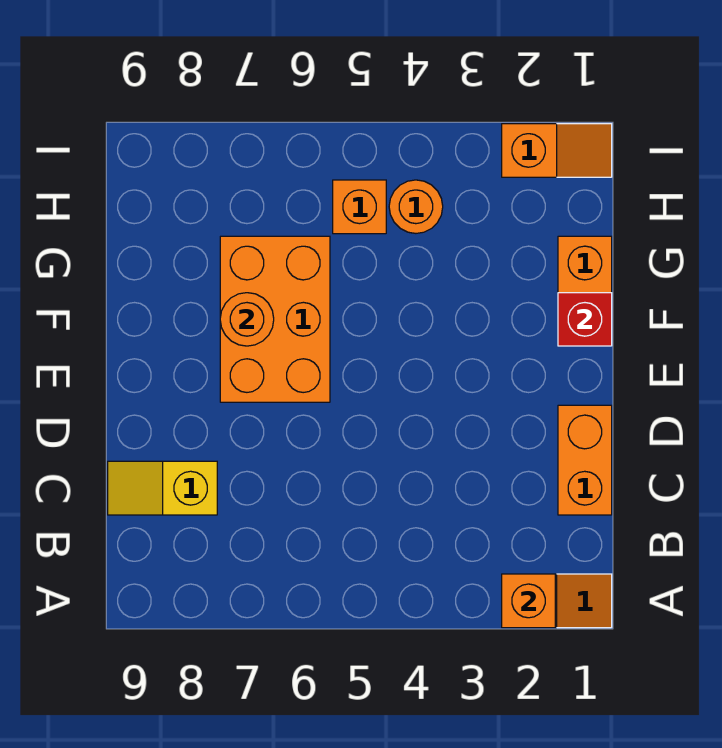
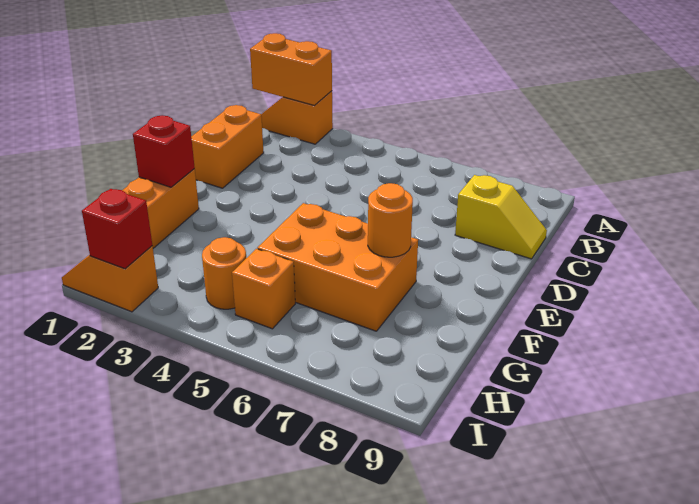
orange 1x1 brick [502,574,555,628] -> orange 1x2 brick [250,33,332,105]
orange 2x3 brick [220,236,330,402] -> orange 2x3 brick turned to [257,203,418,331]
none -> red 1x1 brick [82,189,152,269]

